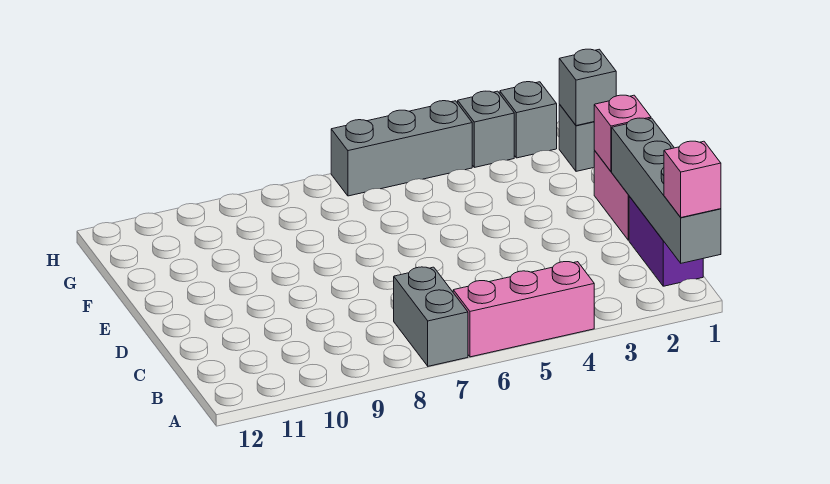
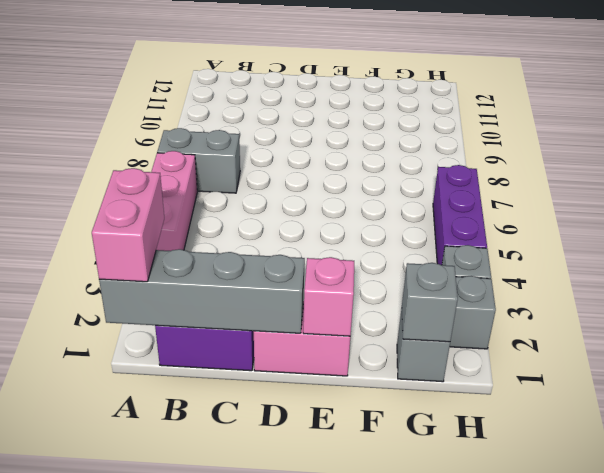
pink 1x1 brick [664,141,721,217] -> pink 1x2 brick [92,168,164,282]
grey 1x3 brick [331,101,472,196] -> purple 1x3 brick [433,165,487,265]

